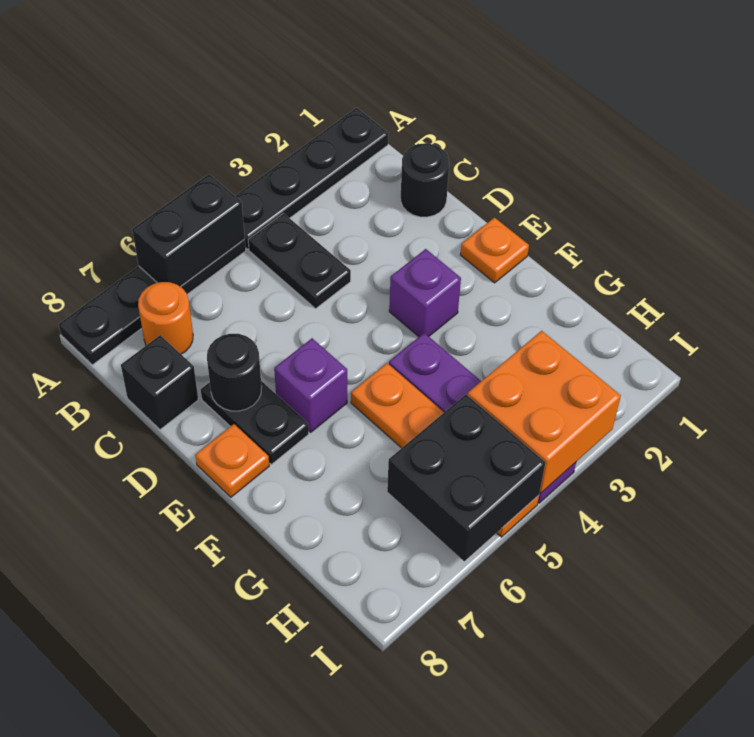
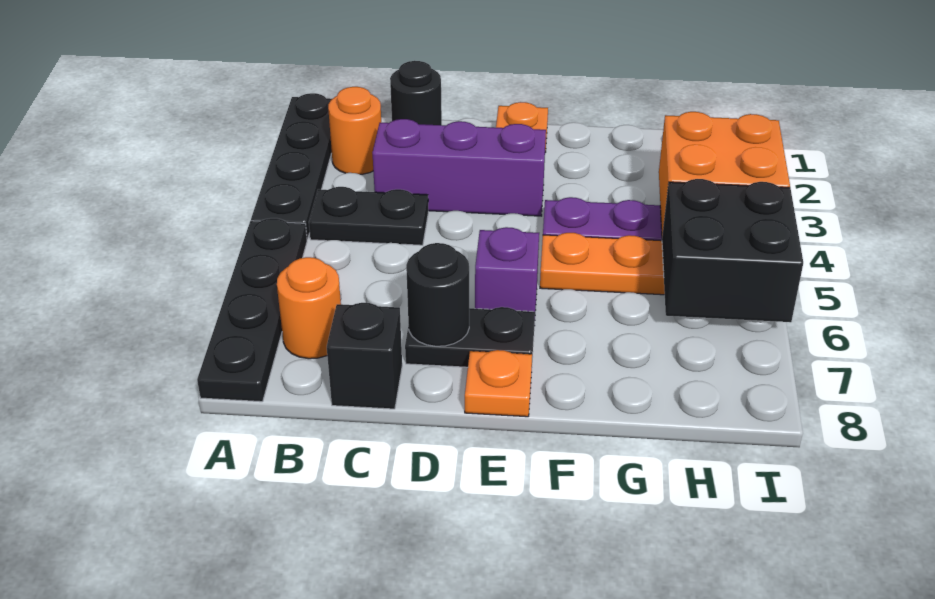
black 1x2 brick [132,174,245,287] -> none
none -> orange 1x1 round brick [328,87,381,174]
purple 1x1 brick [389,249,461,337] -> purple 1x3 brick [373,119,546,216]

